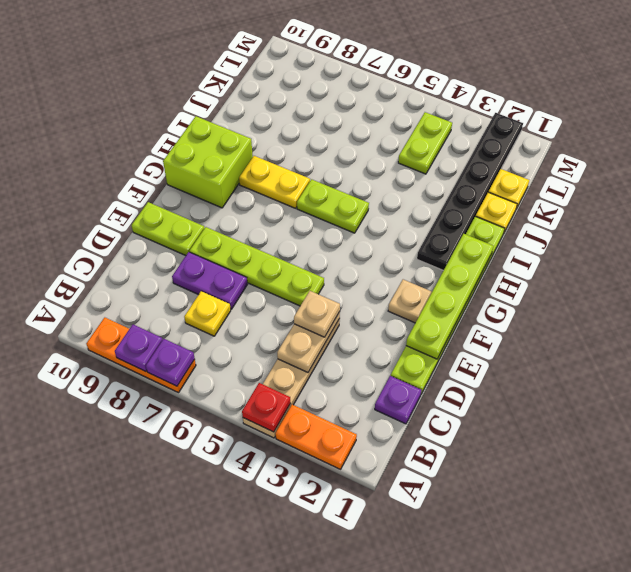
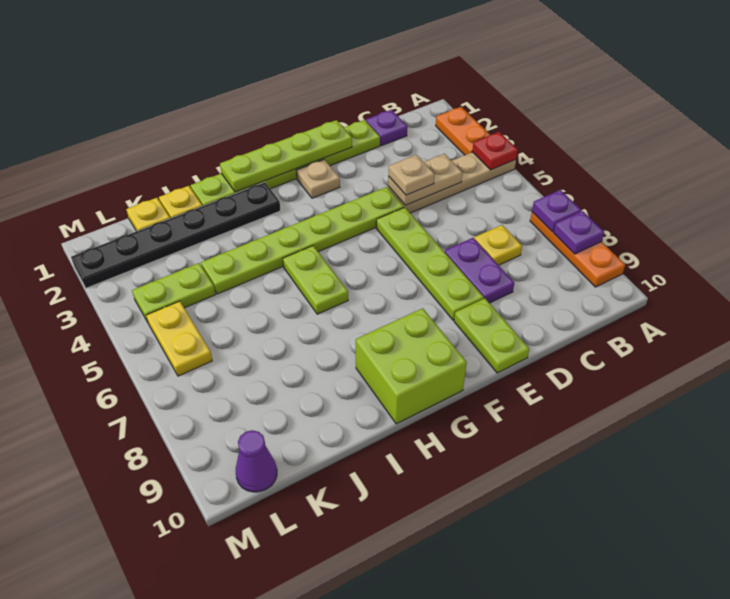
none -> lime 1x6 plate [201,187,404,294]
yellow 1x2 plate [239,156,310,208] -> yellow 1x2 plate moved to [146,301,212,376]
none -> purple 1x1 cone [236,430,277,492]

